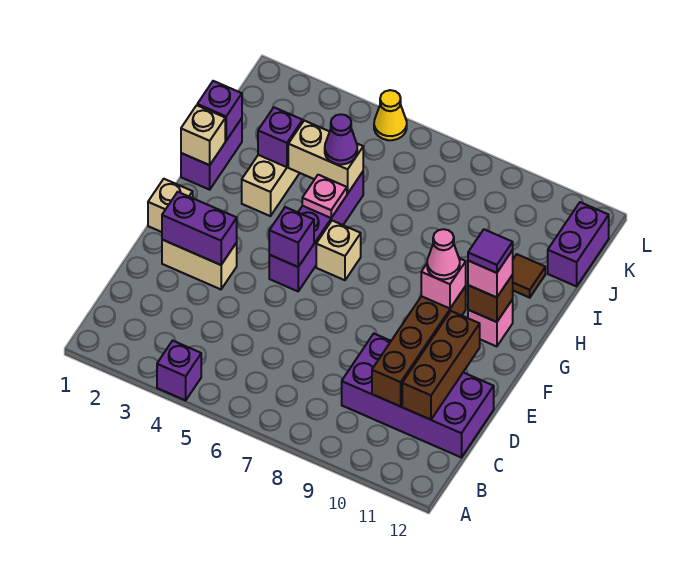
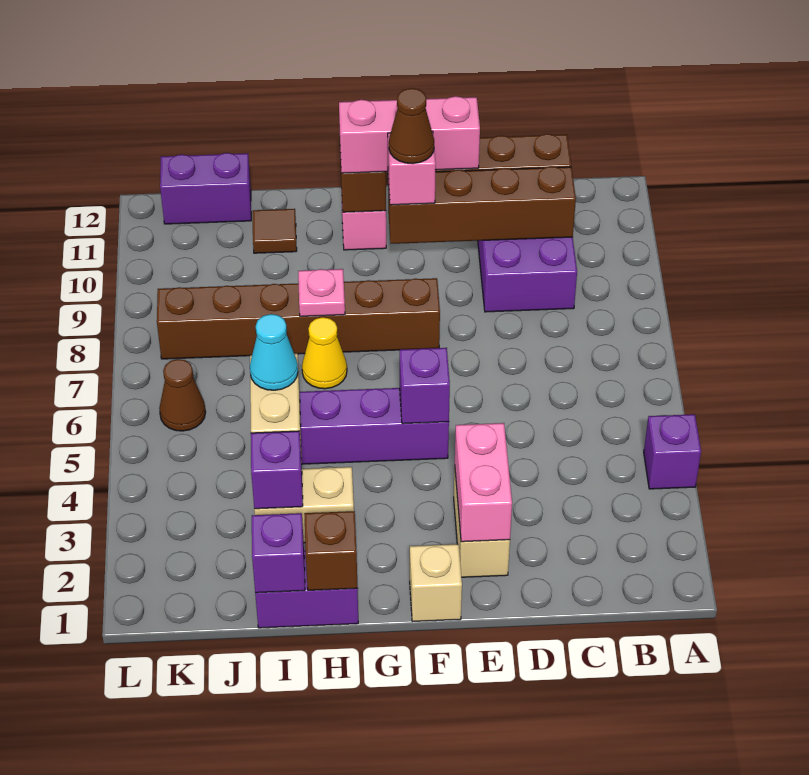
purple 1x2 brick [162,192,237,265] -> pink 1x2 brick [455,423,512,542]
none -> brown 1x6 brick [157,278,440,359]
pink 1x1 cone [427,229,460,279] -> brown 1x1 cone [389,88,434,164]
tan 1x1 brick [316,221,361,280] -> none
pink 1x1 brick [468,250,513,297] -> pink 1x3 brick [339,96,480,173]
purple 1x1 tile [468,229,513,273] -> none
tan 1x1 brick [181,105,225,165] -> brown 1x1 brick [304,511,357,590]
pink 1x1 plate [302,175,347,218] -> pink 1x1 plate moved to [298,269,345,316]
purple 1x1 cone [325,114,357,164] -> cyan 1x1 cone [250,314,298,390]
none -> brown 1x1 cone [159,359,206,431]
yellow 1x1 cone [374,90,407,140] -> yellow 1x1 cone moved to [302,317,347,389]

